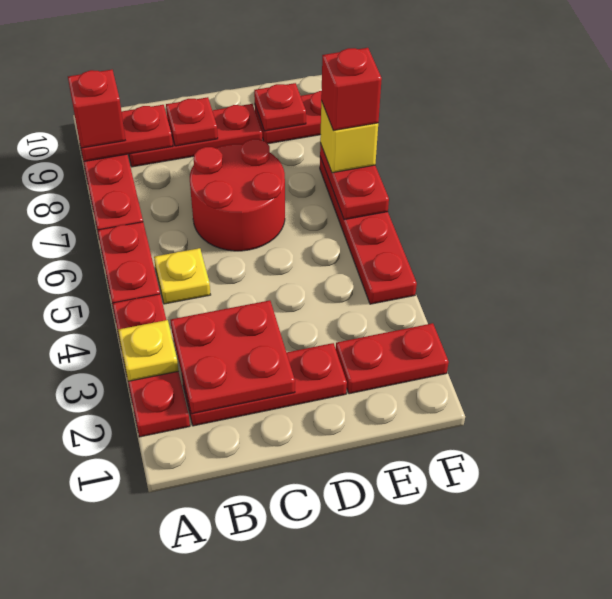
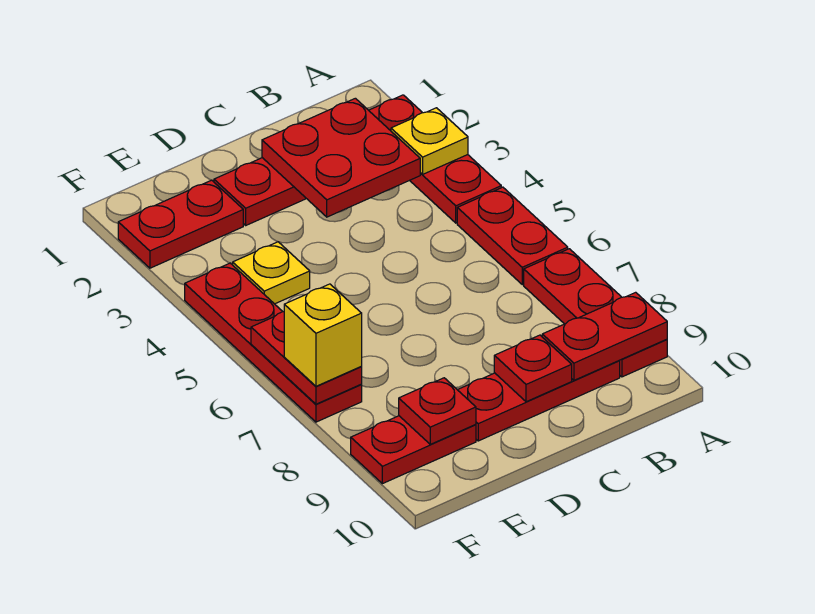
red 1x1 brick [68,70,125,148] -> none
yellow 1x1 plate [154,248,211,304] -> yellow 1x1 plate moved to [233,242,310,304]
red 2x2 round brick [190,139,285,251] -> none
red 1x1 brick [321,48,382,130] -> none

